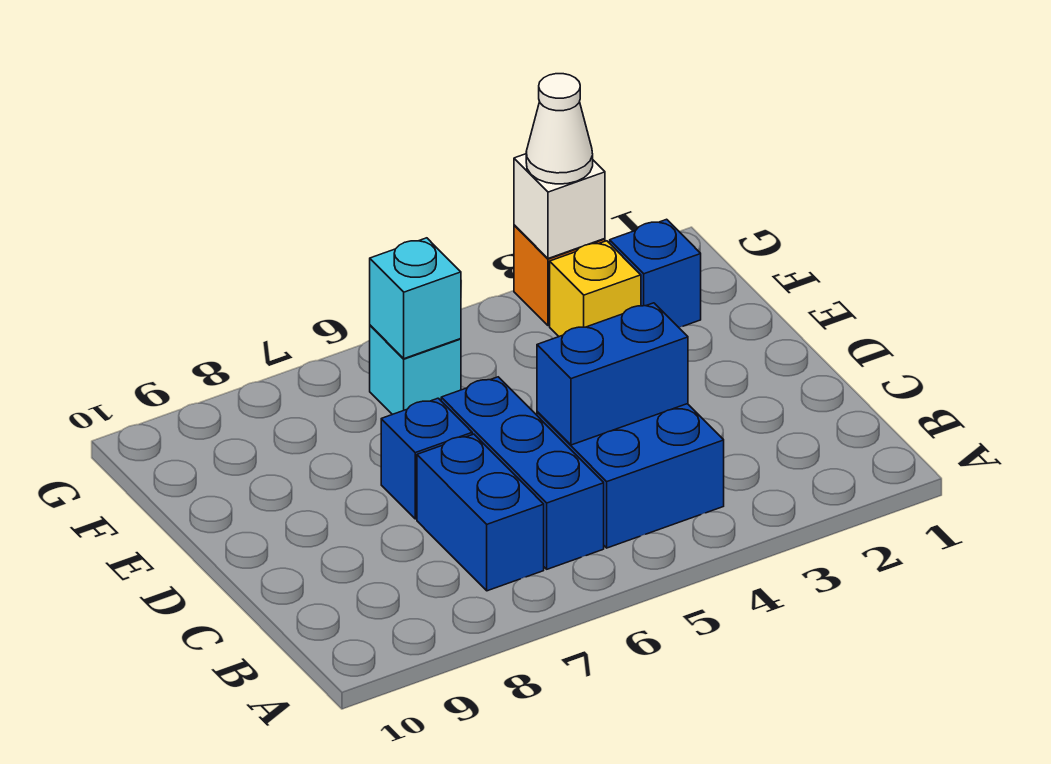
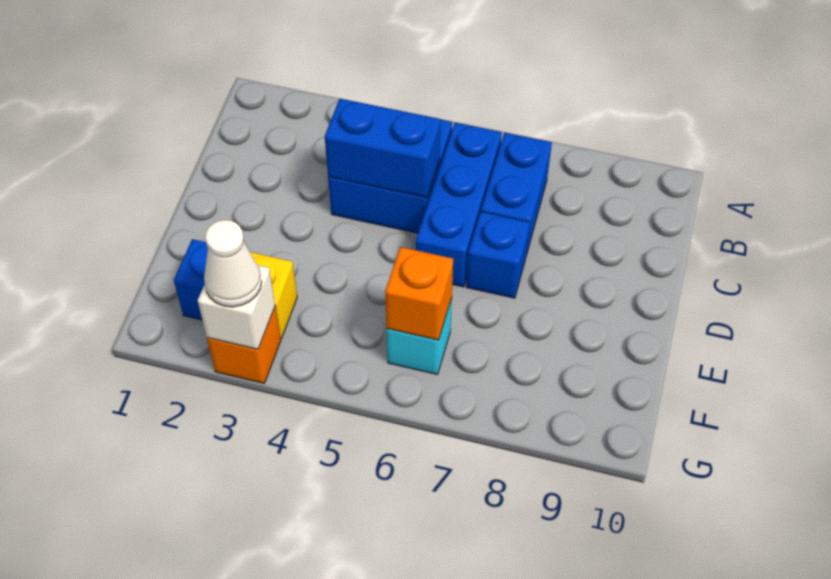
cyan 1x1 brick [370,238,461,359] -> orange 1x1 brick [385,247,453,340]

